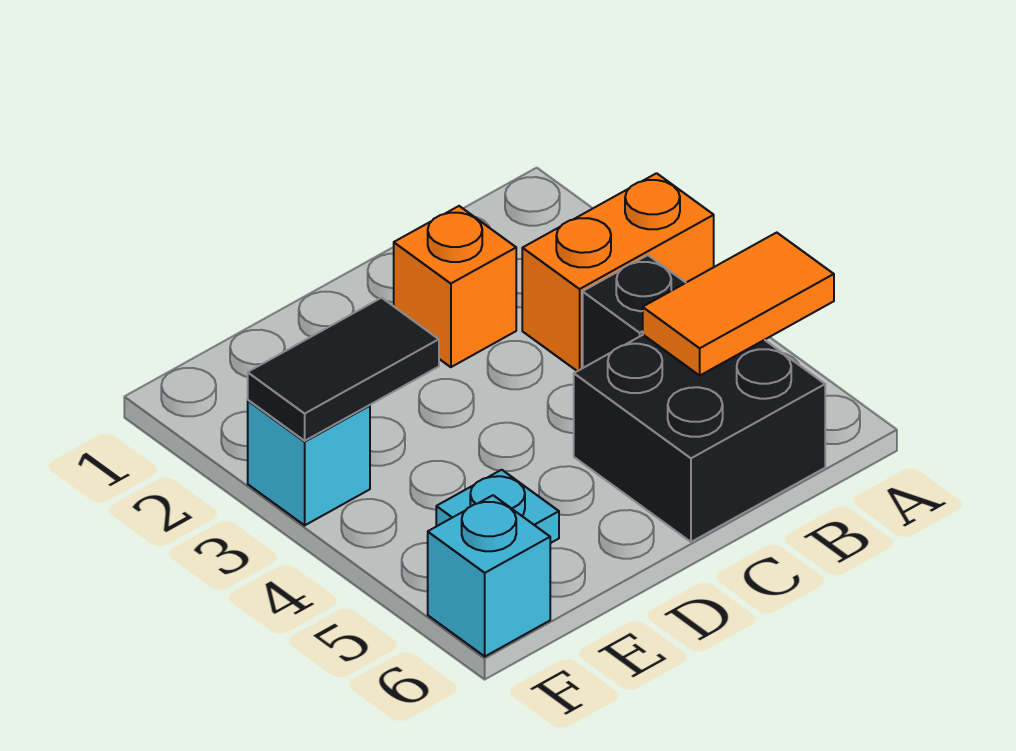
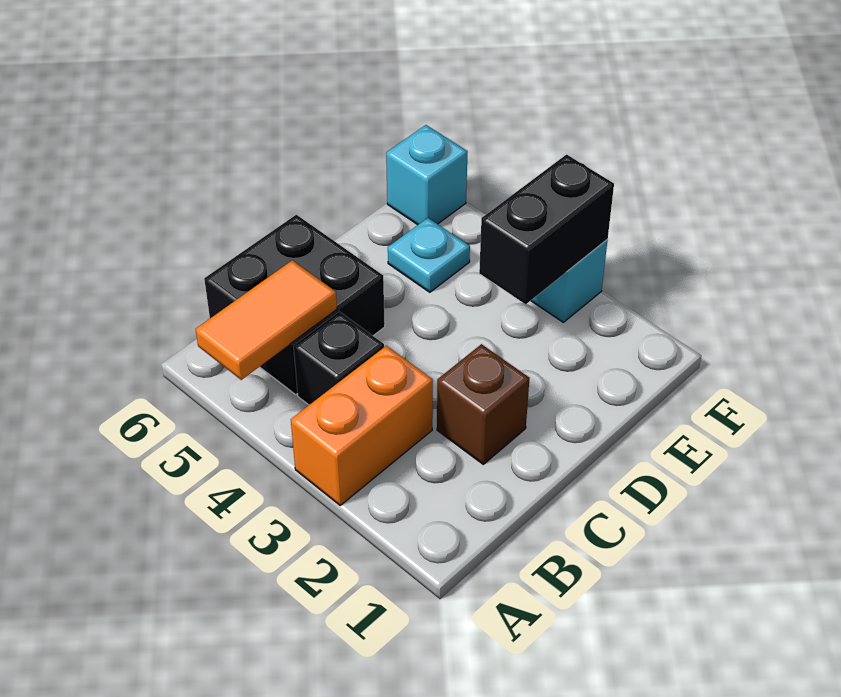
orange 1x1 brick [394,206,516,367] -> brown 1x1 brick [437,344,530,464]
black 1x2 tile [248,298,439,441] -> black 1x2 brick [479,155,614,304]

